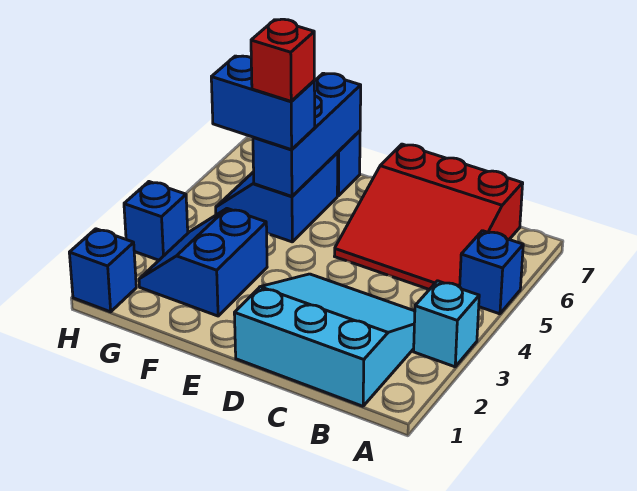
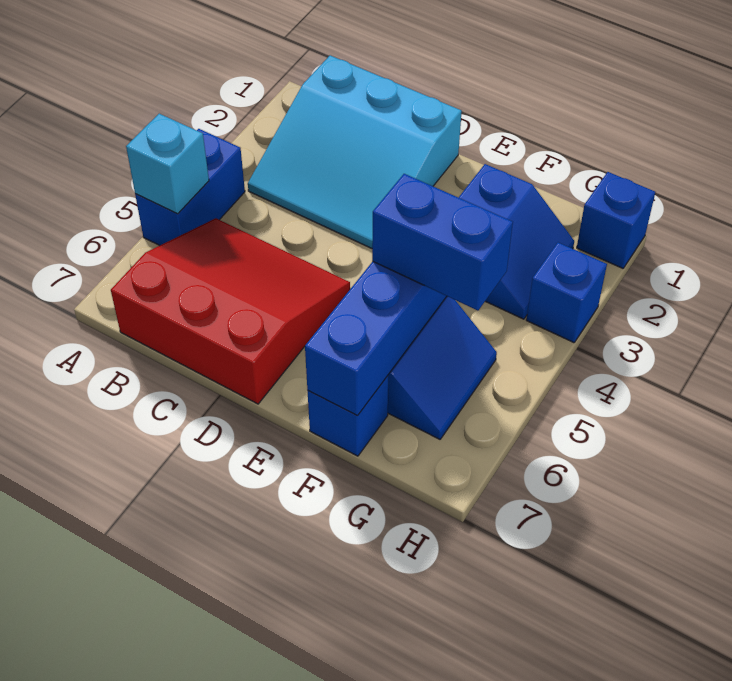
cyan 1x1 brick [414,281,479,367] -> cyan 1x1 brick moved to [126,114,209,214]
blue 1x1 brick [460,231,523,314] -> blue 1x2 brick [135,129,245,246]
red 1x1 brick [251,19,314,101] -> none

